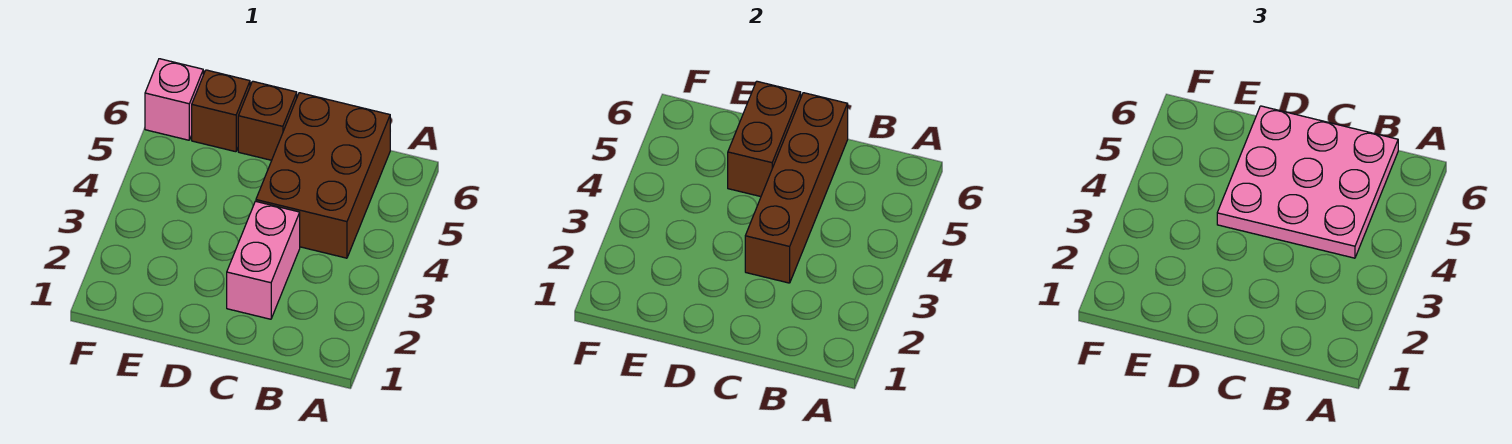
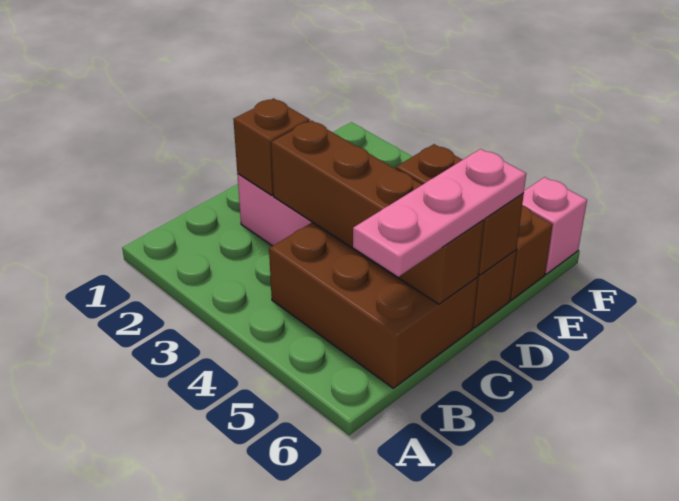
pink 3x3 plate [1217,106,1398,258] -> pink 1x3 plate [353,149,526,277]
none -> brown 1x1 brick [233,98,310,195]

